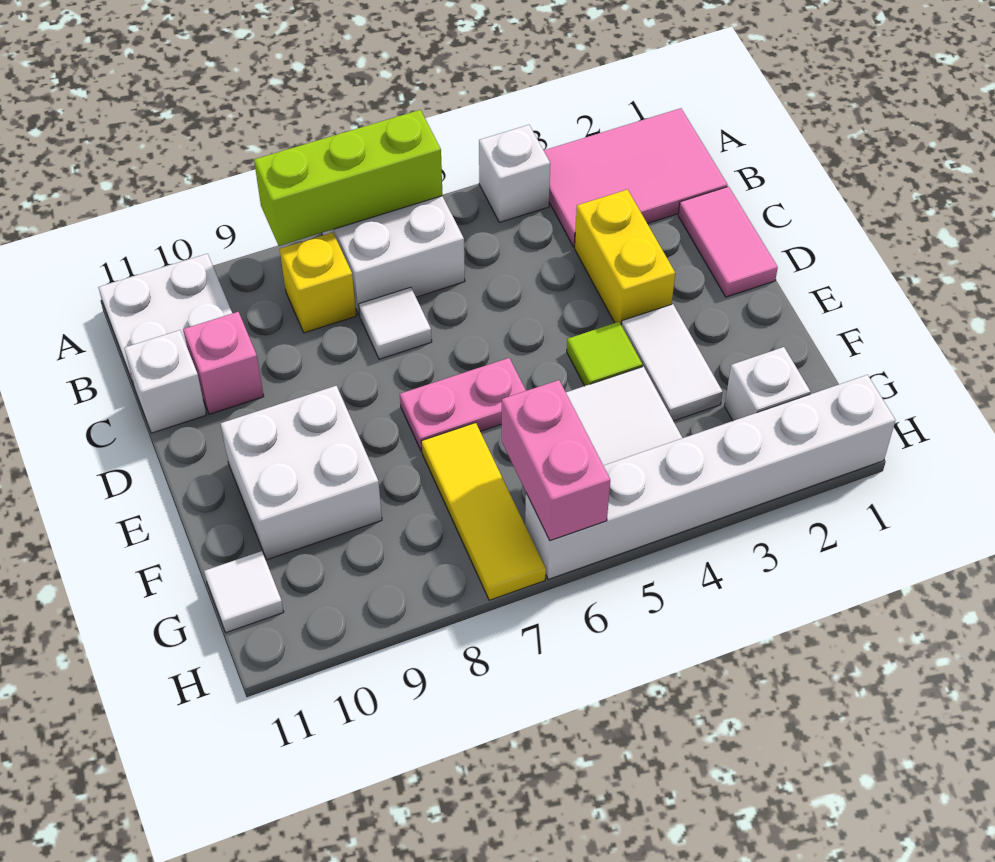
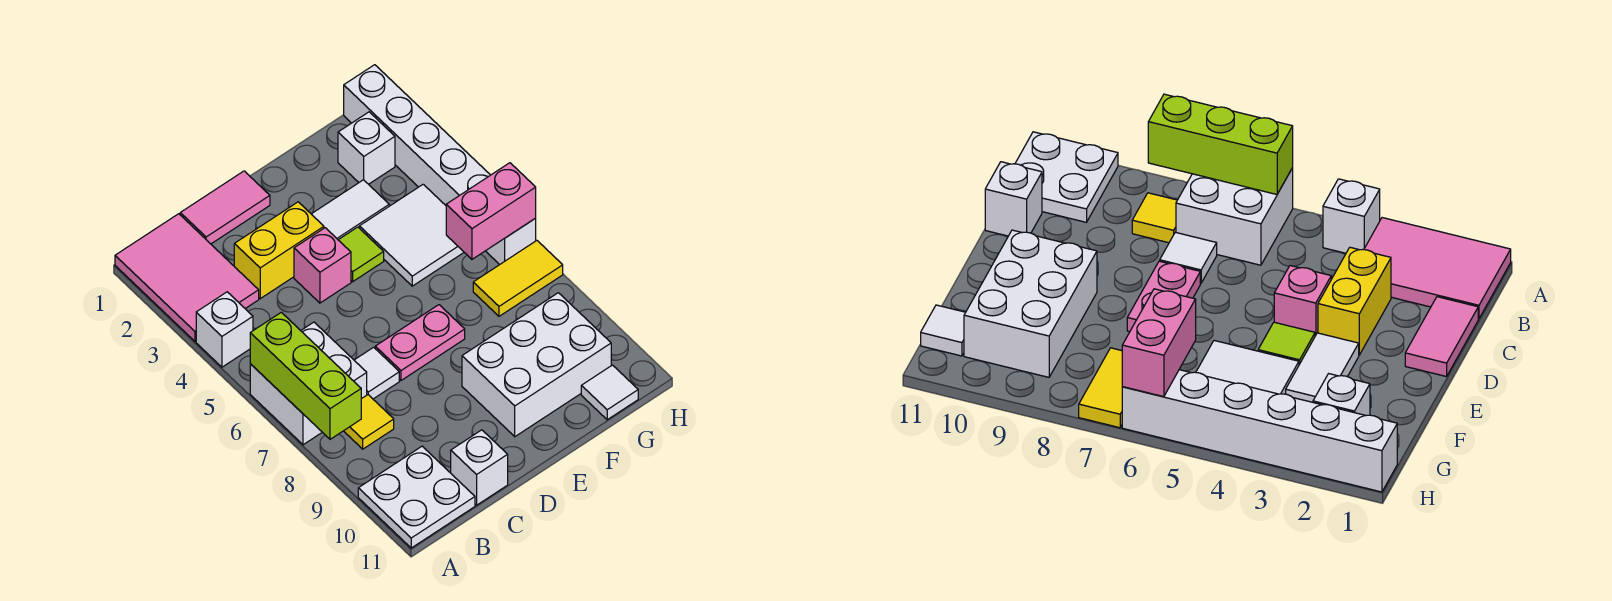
yellow 1x1 brick [280,232,356,333] -> yellow 1x1 tile [344,395,394,449]
pink 1x1 brick [183,312,264,414] -> pink 1x1 brick moved to [294,228,351,303]
pink 1x2 plate [400,358,526,451] -> pink 1x2 plate turned to [375,305,465,380]
white 2x2 brick [220,386,382,560] -> white 2x3 brick [462,293,611,437]
yellow 1x3 tile [421,423,546,600] -> yellow 1x2 tile [473,241,563,316]

